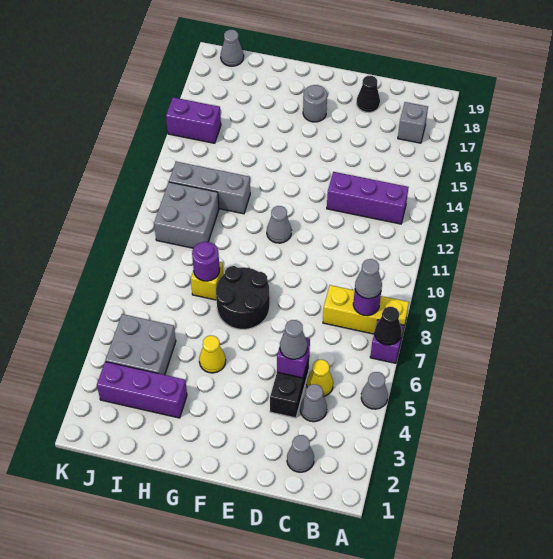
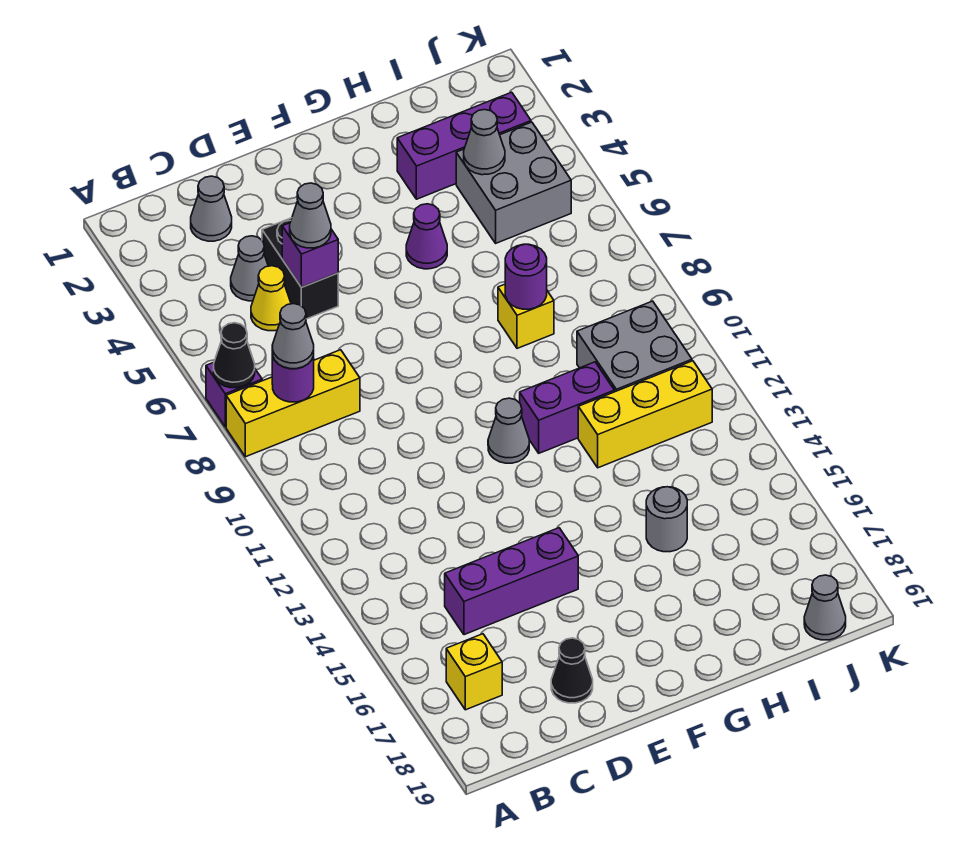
grey 1x1 cone [361,372,388,409] -> grey 1x1 cone moved to [464,110,505,175]
purple 1x3 brick [327,172,409,224] -> purple 1x3 brick moved to [445,528,578,635]
grey 1x1 brick [398,102,428,143] -> yellow 1x1 brick [446,634,502,710]
black 2x2 round brick [216,266,270,329] -> none
grey 1x1 round brick [303,85,327,122] -> grey 1x1 round brick moved to [646,487,687,552]
yellow 1x1 cone [199,336,226,373] -> purple 1x1 cone [406,204,447,269]
grey 1x3 brick [169,162,250,214] -> yellow 1x3 brick [578,361,712,468]
purple 1x2 brick [166,97,221,143] -> purple 1x2 brick moved to [520,362,614,453]

